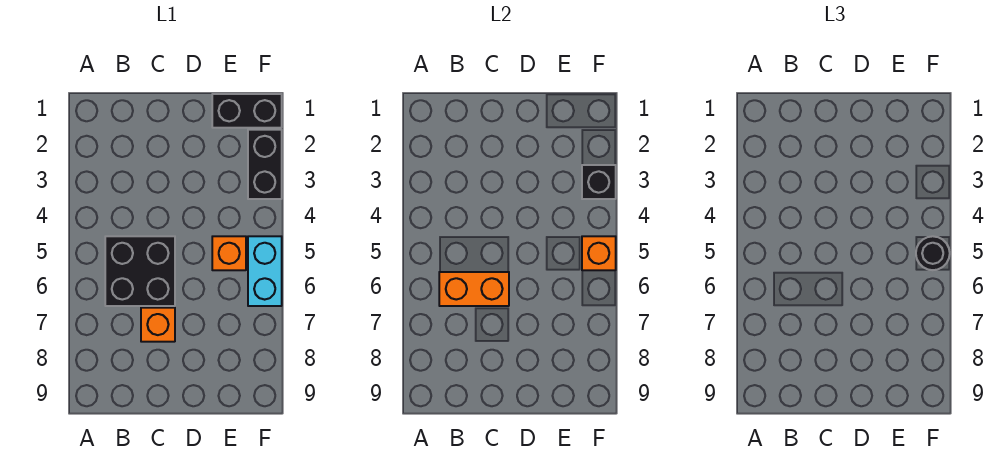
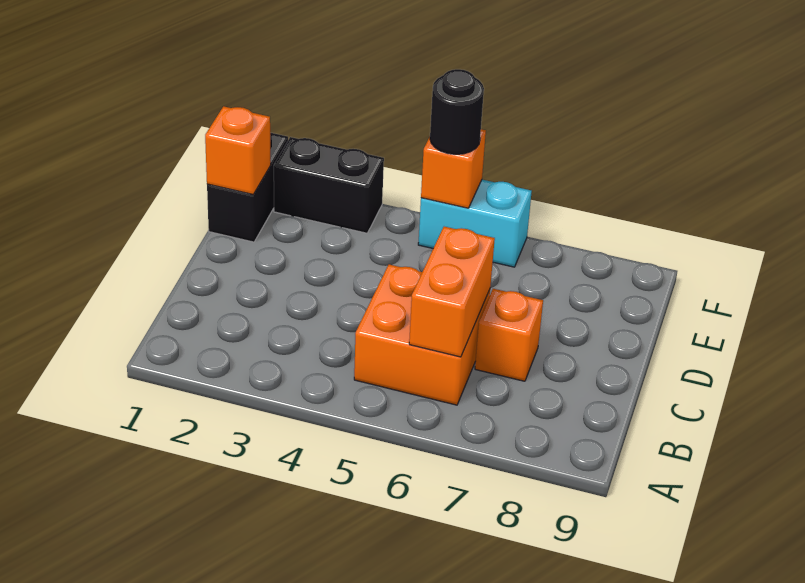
black 2x2 brick [105,236,175,306] -> orange 2x2 brick [354,264,490,405]
orange 1x1 brick [212,236,246,270] -> orange 1x1 brick moved to [205,106,271,194]
black 1x1 brick [582,165,616,199] -> none

